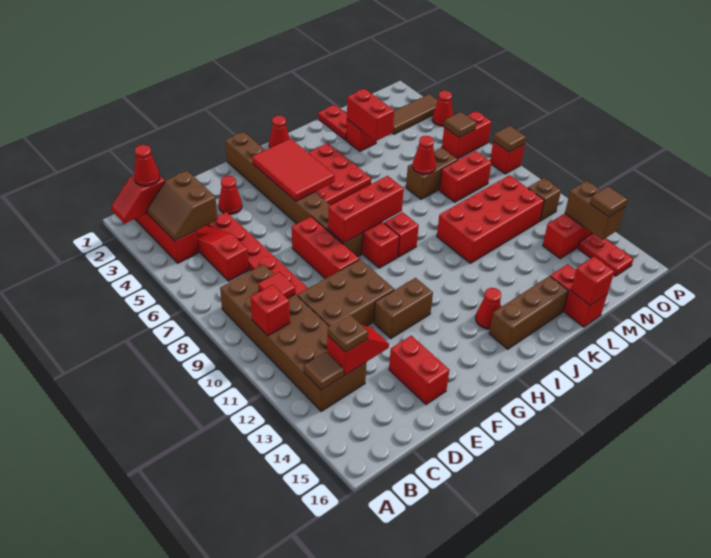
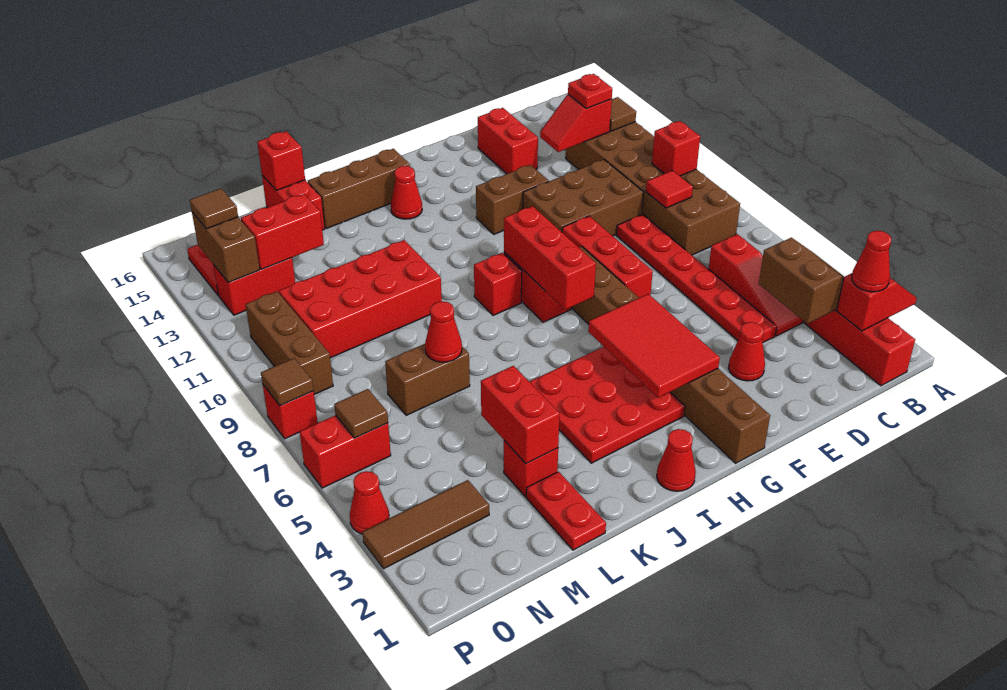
brown 1x1 plate [328,314,368,352] -> red 1x1 plate [568,74,612,109]
red 1x3 brick [328,176,404,243] -> red 1x3 brick turned to [504,206,596,310]
red 1x2 brick [439,151,491,202] -> red 1x2 brick moved to [241,194,324,269]
brown 1x1 brick [528,178,561,221] -> brown 1x3 brick [246,292,333,394]

